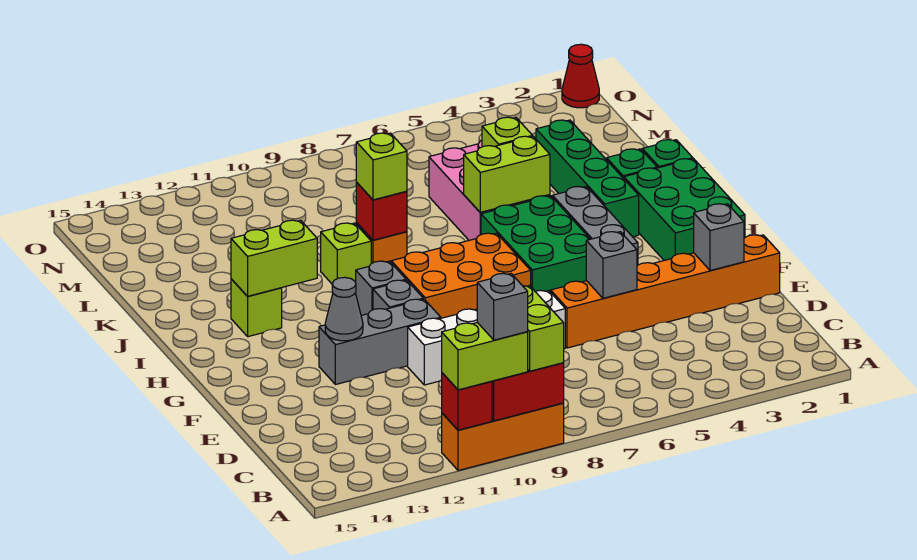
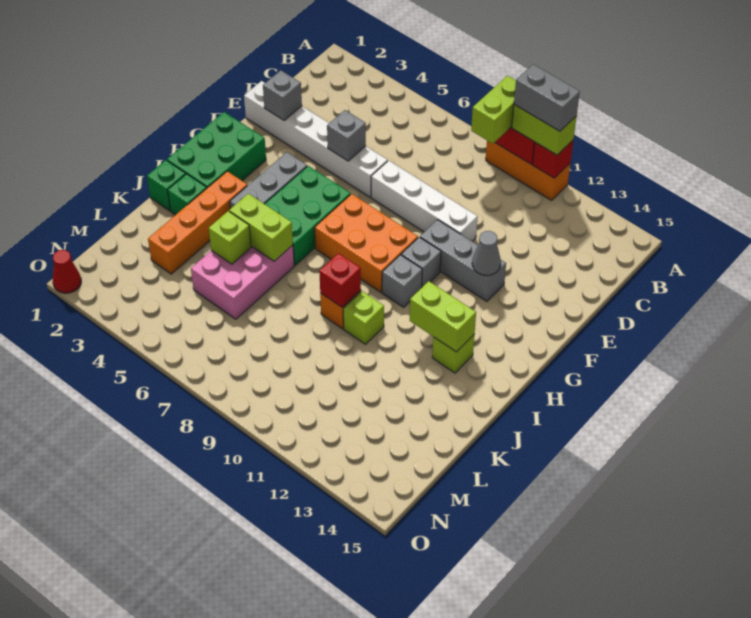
grey 1x1 brick [477,273,528,340] -> grey 1x2 brick [514,64,580,131]
orange 1x6 brick [551,235,780,348] -> white 1x6 brick [244,81,388,197]
green 1x4 brick [536,120,639,237] -> orange 1x4 brick [148,171,247,274]
lime 1x1 brick [356,133,407,200] -> none

